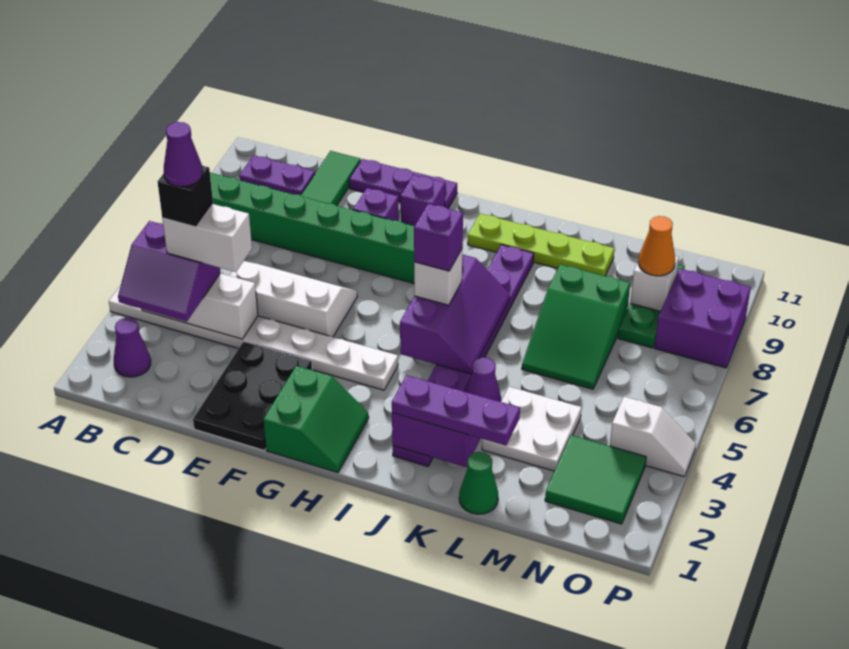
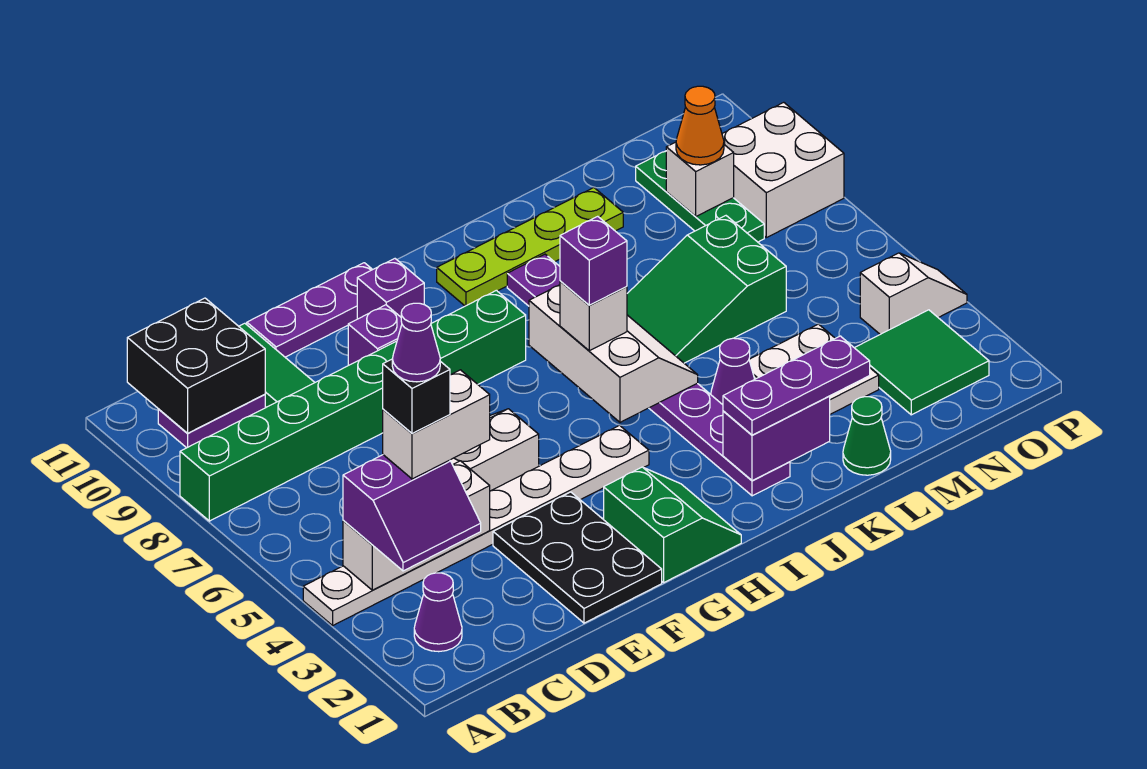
none -> black 2x2 brick [127,298,265,433]
purple 2x3 slope [400,254,510,374] -> white 2x3 slope [529,285,698,422]
green 2x3 slope [522,264,630,389] -> green 2x3 slope turned to [627,216,786,363]
purple 2x2 brick [655,269,751,368] -> white 2x2 brick [722,102,844,238]

